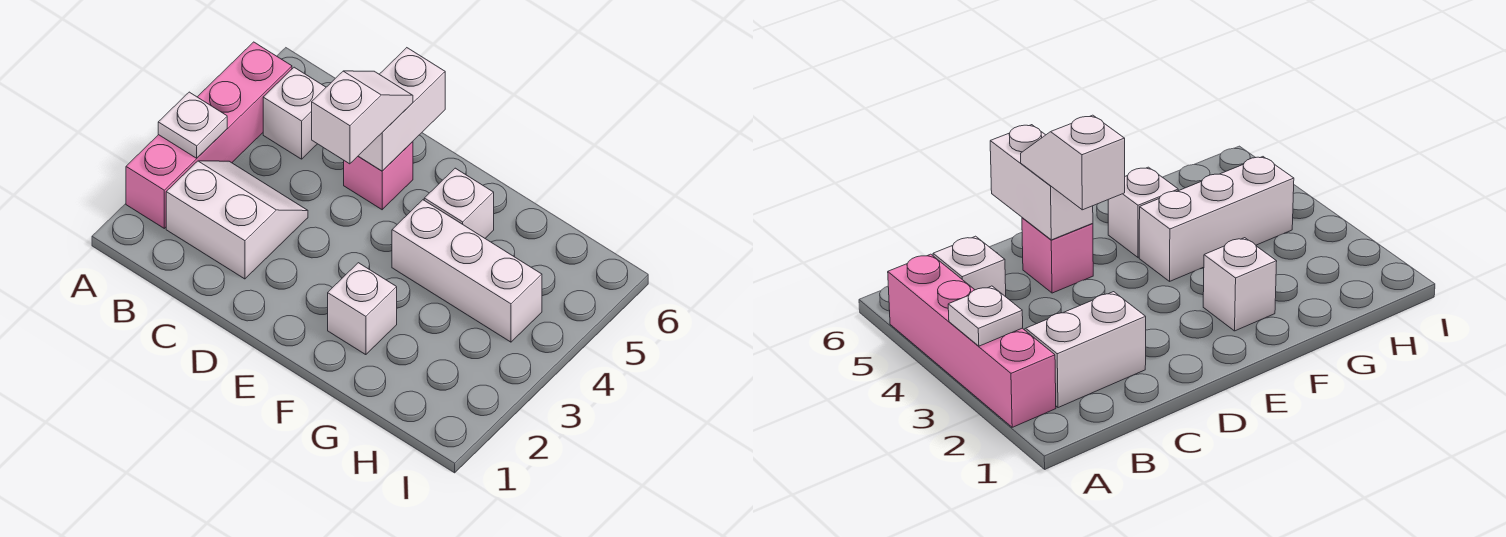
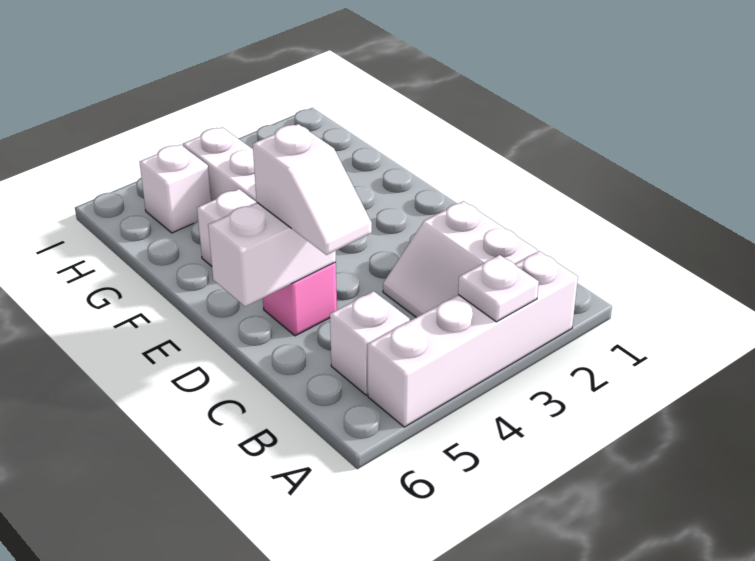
pink 1x4 brick [126,42,292,228] -> white 1x4 brick [368,251,578,427]
white 1x2 slope [312,71,413,164] -> white 1x2 slope turned to [253,124,372,255]
white 1x1 brick [328,263,397,355] -> white 1x1 brick moved to [140,145,211,233]

